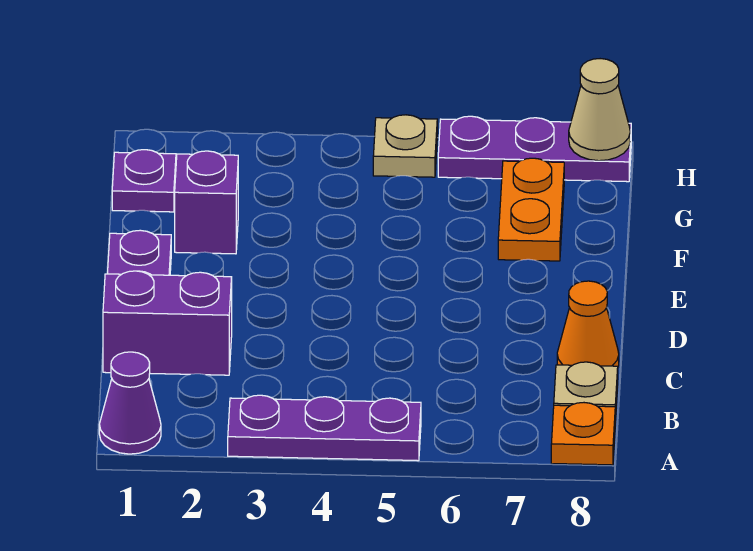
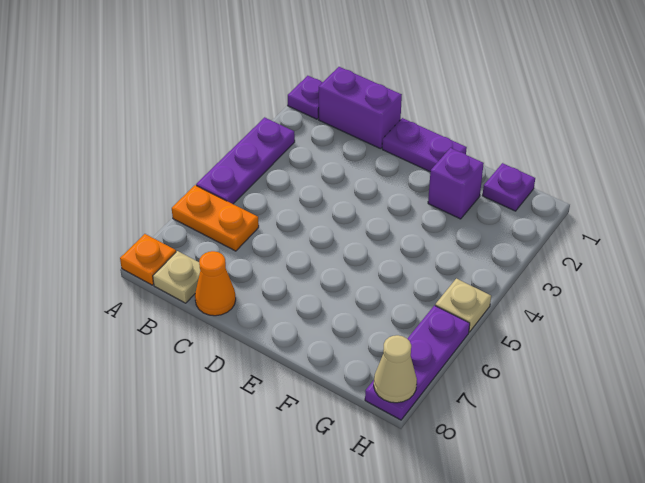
purple 1x1 cone [99,352,161,454] -> purple 1x1 plate [288,76,323,119]
purple 1x2 brick [103,271,232,375] -> purple 1x2 brick turned to [319,67,402,149]
orange 1x2 plate [498,158,564,261] -> orange 1x2 plate moved to [172,185,259,251]

